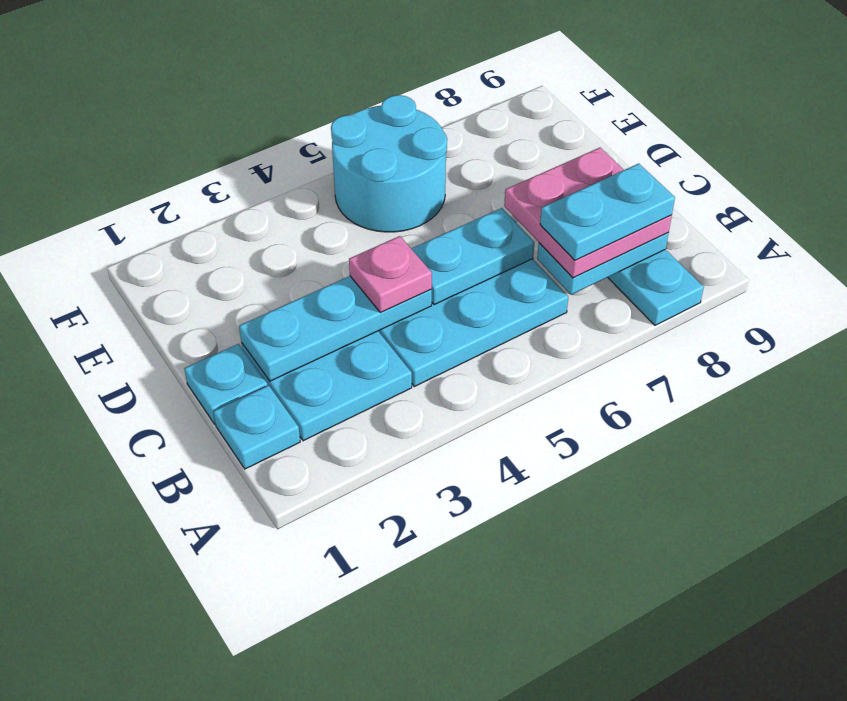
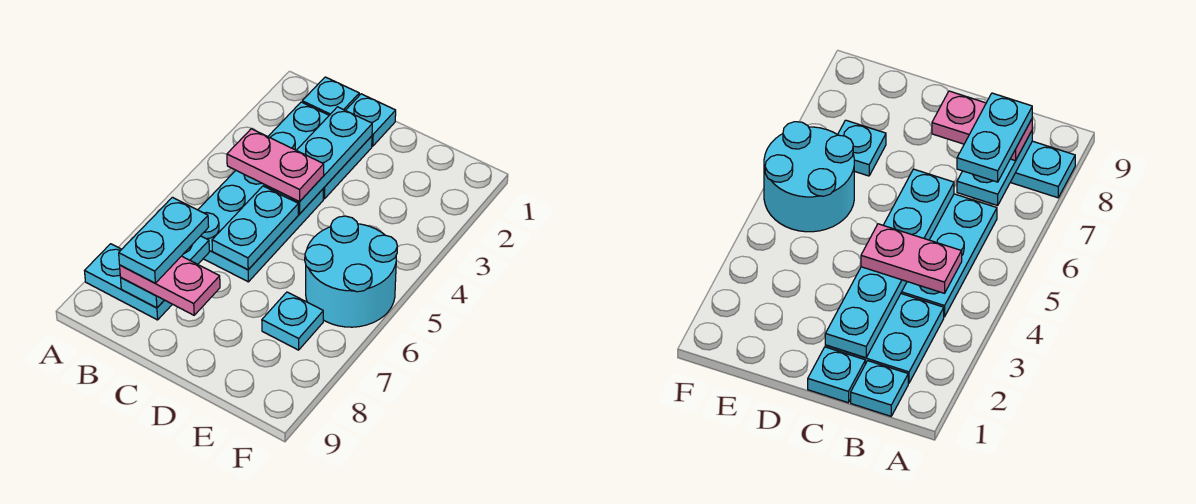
pink 2x2 plate [504,148,672,278] -> pink 1x2 plate [120,256,220,315]
pink 1x1 plate [349,236,432,313] -> pink 1x2 plate [227,129,324,201]
none -> cyan 1x1 plate [262,292,323,350]

